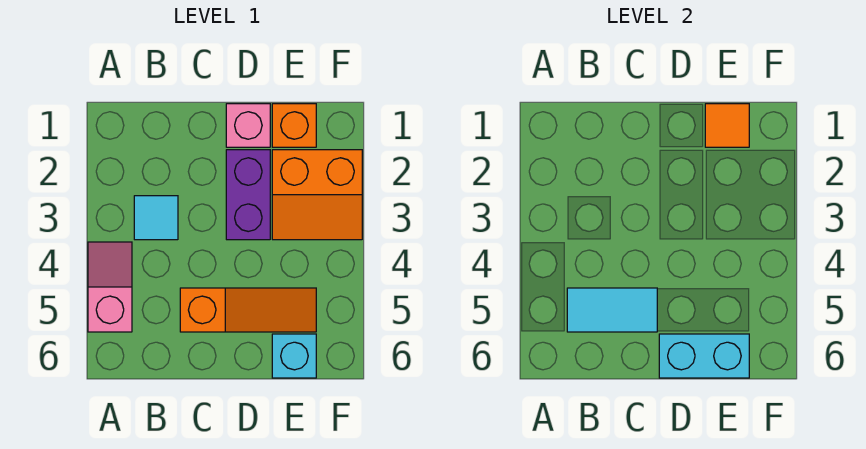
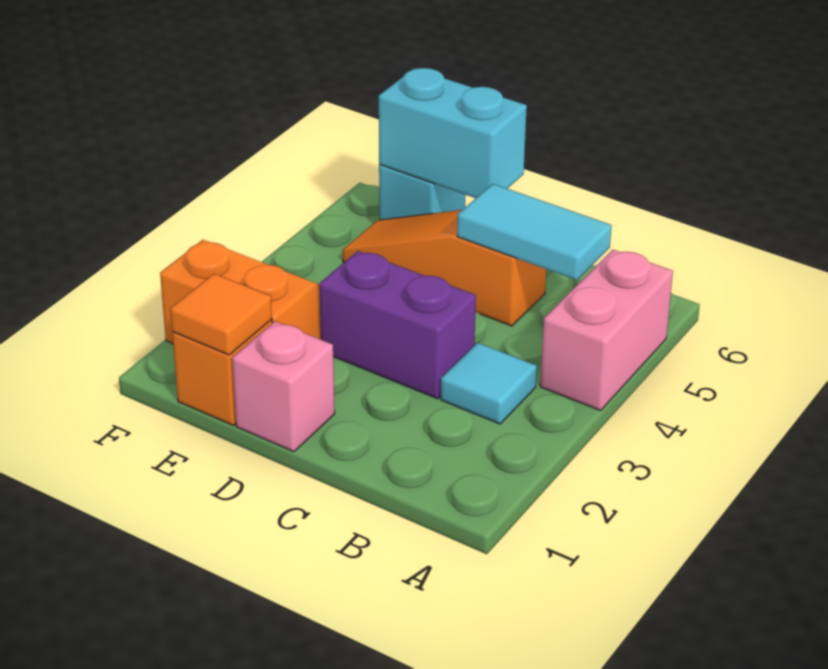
pink 1x2 slope [88,242,132,332] -> pink 1x2 brick [540,250,673,410]
purple 1x2 brick [226,150,270,240] -> purple 1x2 brick turned to [319,251,476,399]

